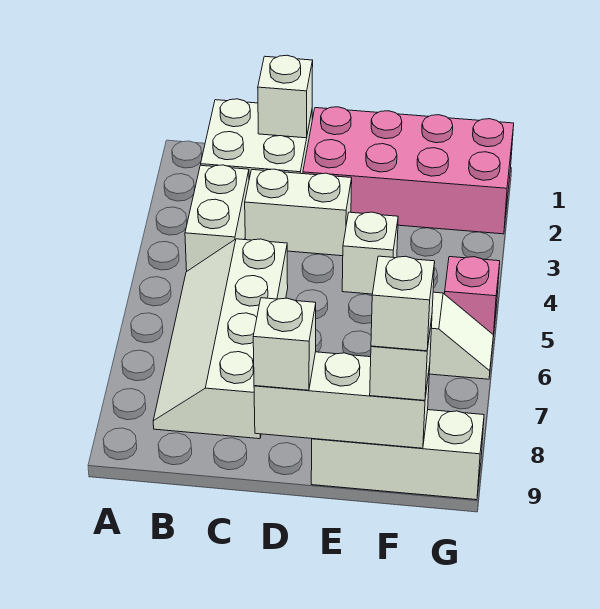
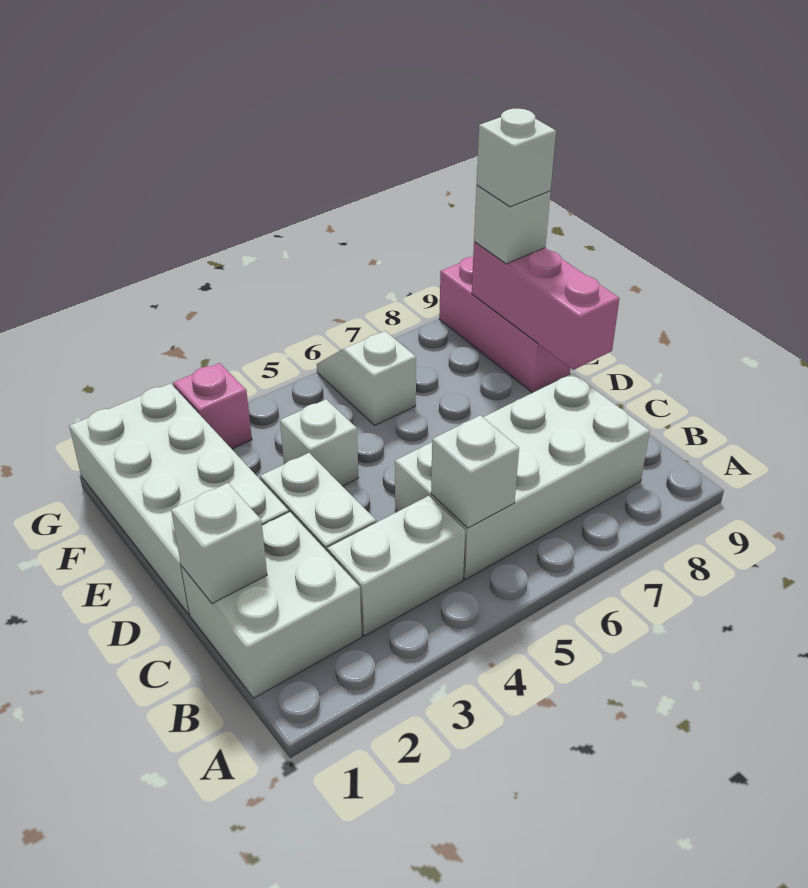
white 2x4 slope [153,239,288,439] -> white 2x4 brick [395,373,650,579]
pink 2x4 brick [303,107,514,234] -> white 2x4 brick [69,384,289,614]
white 1x3 brick [254,352,430,448] -> pink 1x3 brick [472,242,620,370]
white 1x1 brick [253,298,316,390] -> white 1x1 brick moved to [431,415,519,528]
white 1x3 brick [311,410,484,500] -> pink 1x3 brick [439,257,570,393]
pink 1x1 brick [445,257,500,337] -> pink 1x1 brick moved to [173,363,252,449]

